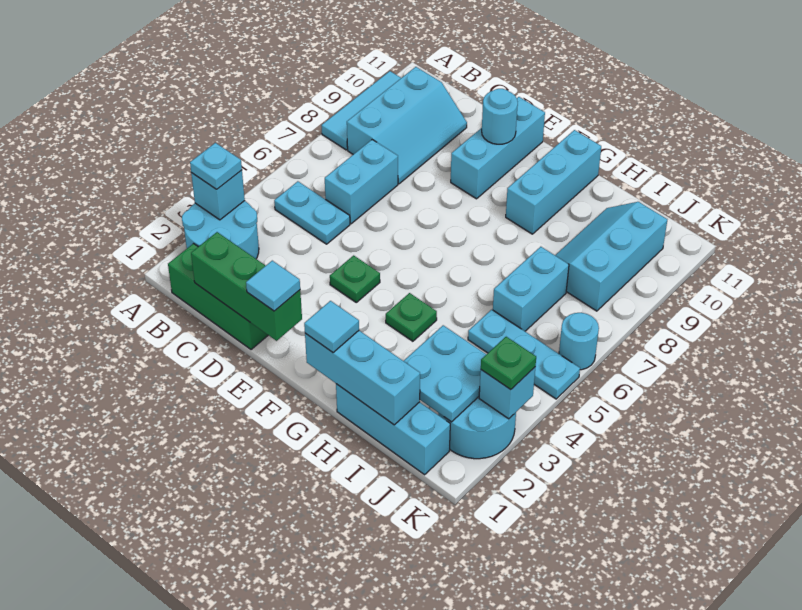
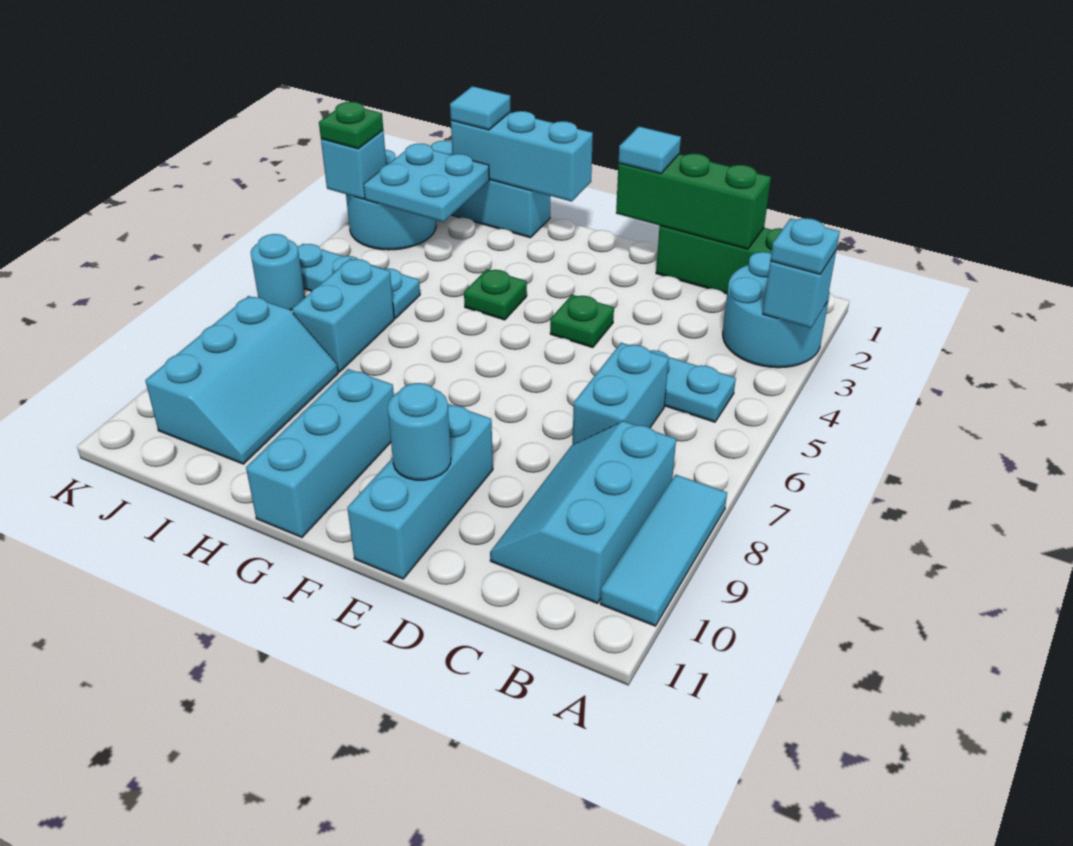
cyan 1x1 tile [304,301,359,352] -> cyan 1x1 tile moved to [450,86,510,130]

